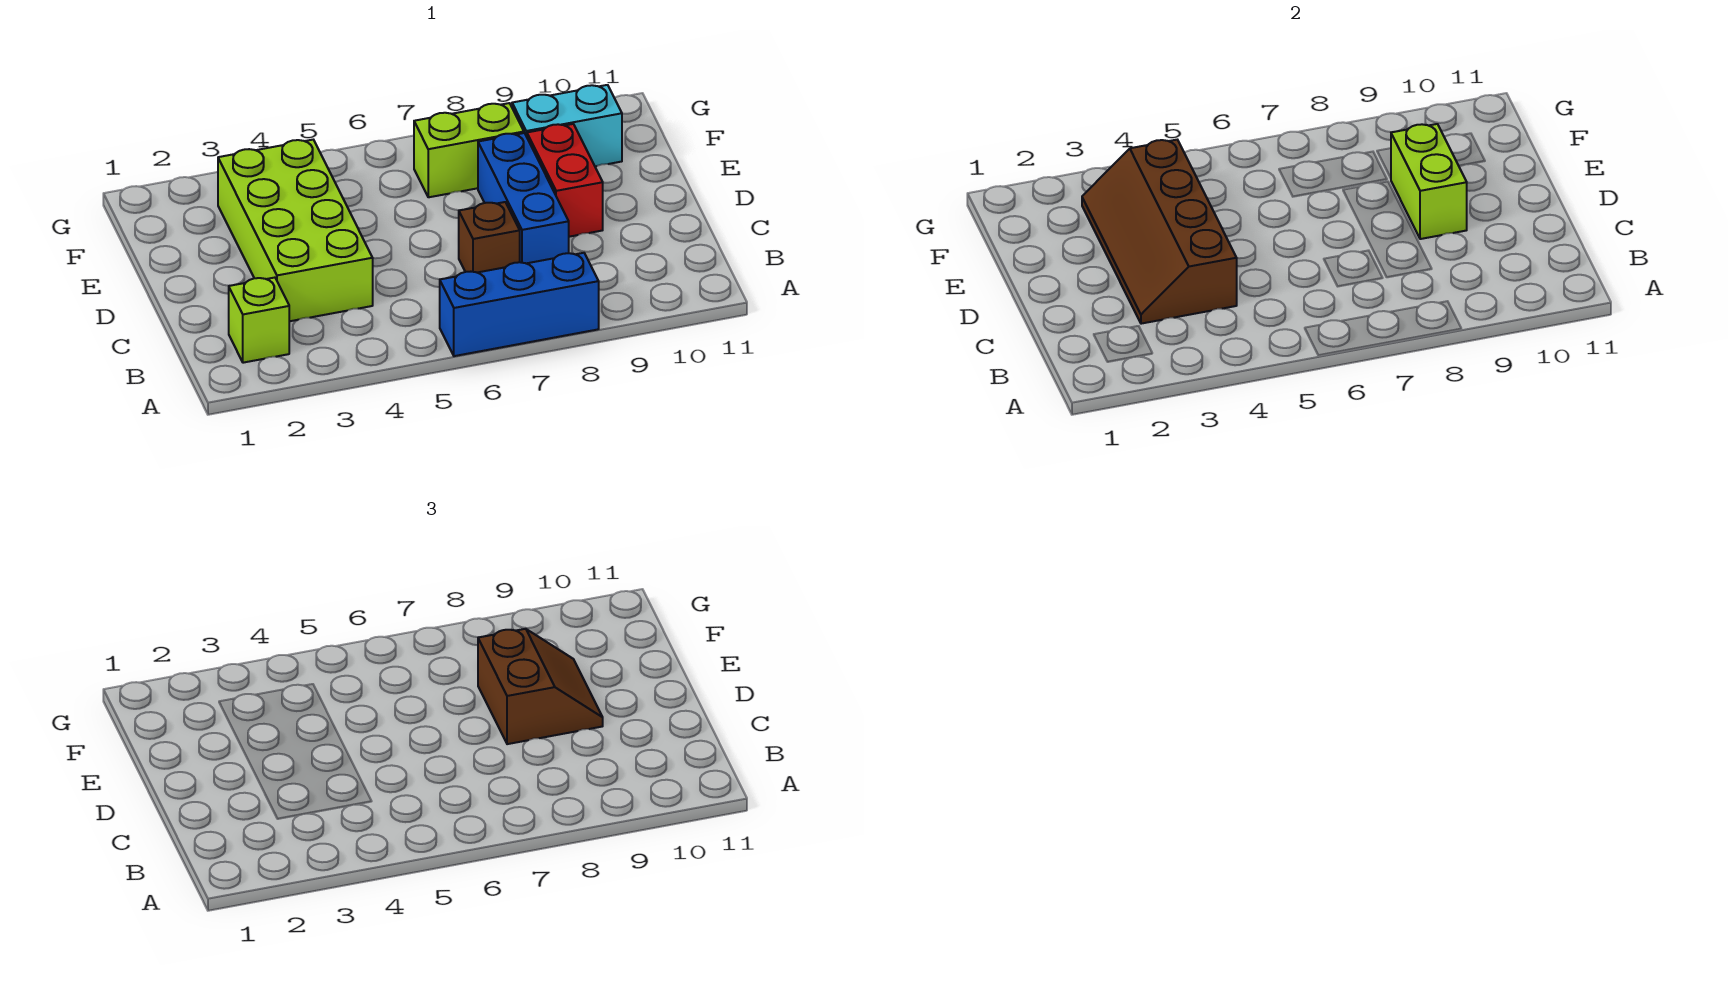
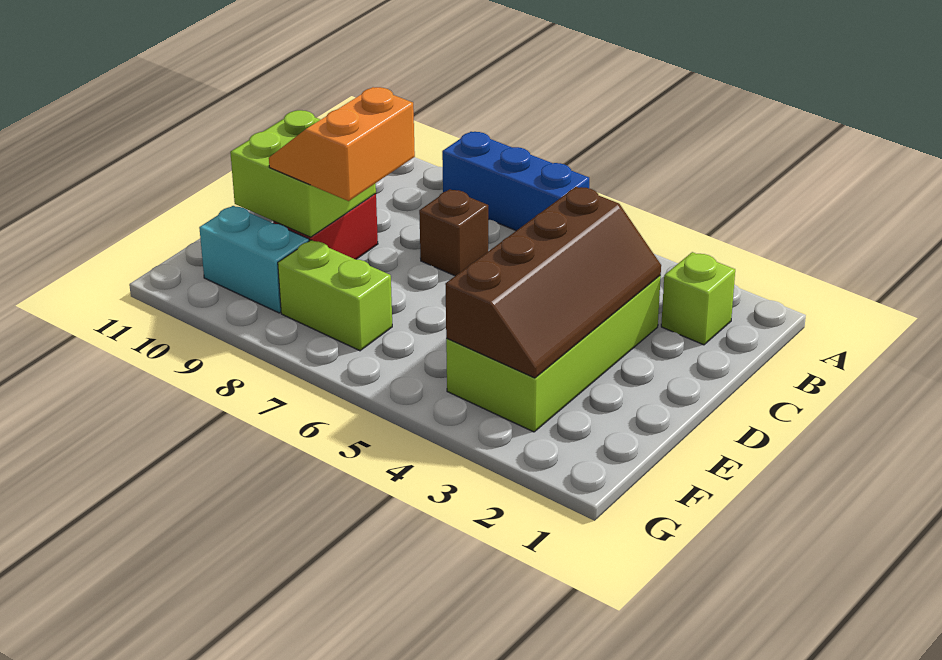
blue 1x3 brick [478,133,569,263] -> none
brown 2x2 slope [478,629,603,744] -> orange 2x2 slope [269,87,415,201]
lime 1x2 brick [1391,124,1467,239] -> lime 2x2 brick [230,110,376,237]

